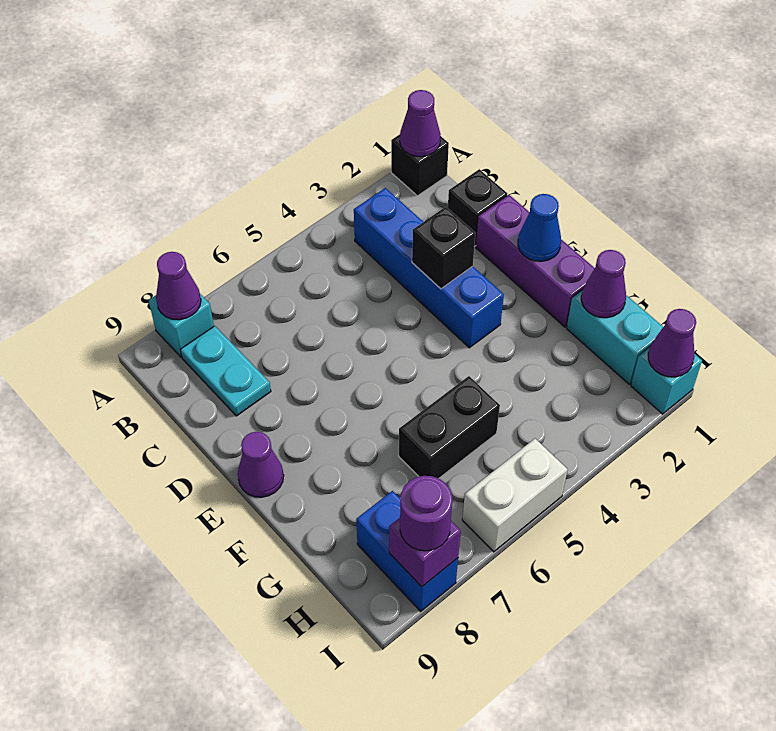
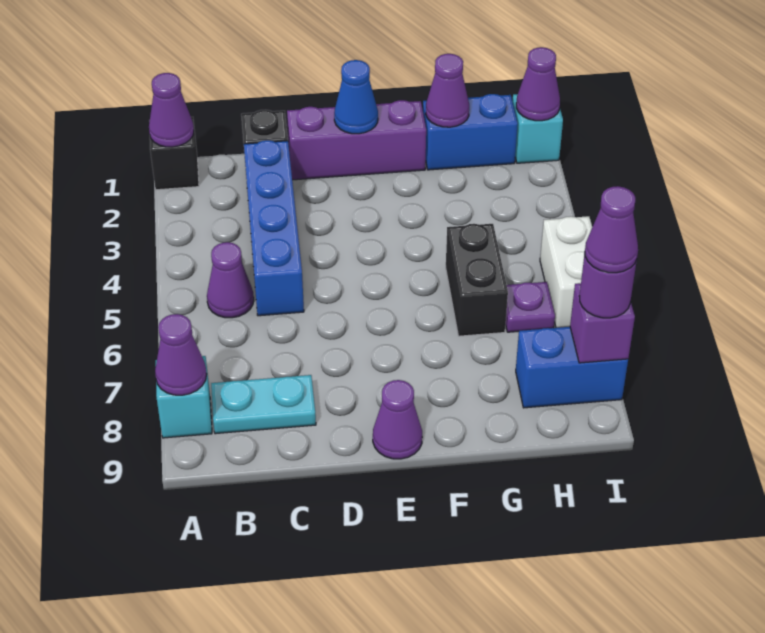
blue 1x4 brick [354,188,504,348] -> blue 1x4 brick turned to [244,140,304,316]
none -> purple 1x1 cone [207,242,254,318]
black 1x1 brick [412,207,476,289] -> none
cyan 1x2 brick [567,291,663,384] -> blue 1x2 brick [423,94,518,170]
none -> purple 1x1 plate [506,282,555,332]
none -> purple 1x1 cone [585,186,638,273]

